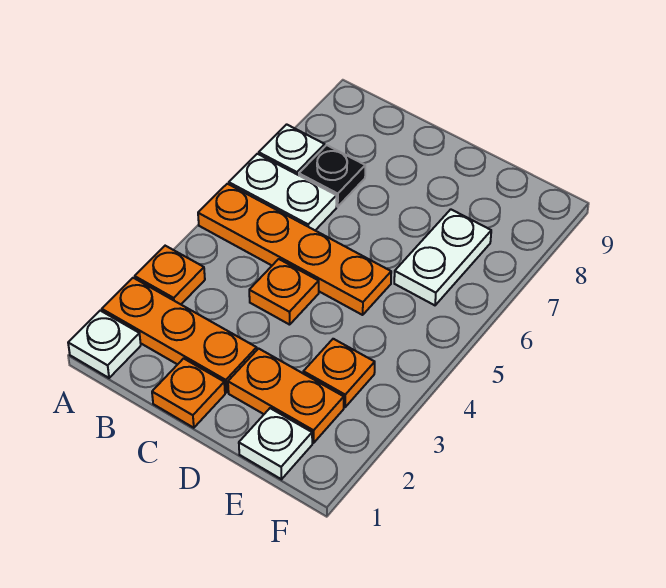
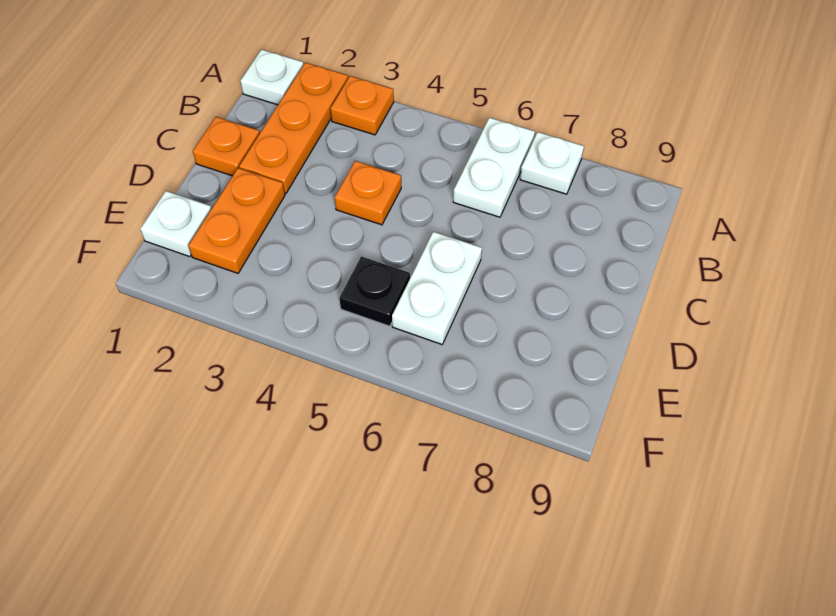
orange 1x4 plate [198,184,391,315] -> none
black 1x1 plate [299,145,365,207] -> black 1x1 plate moved to [339,256,410,326]
orange 1x1 plate [303,339,375,407] -> none
white 1x2 plate [394,209,491,305] -> white 1x2 plate turned to [392,232,482,344]

